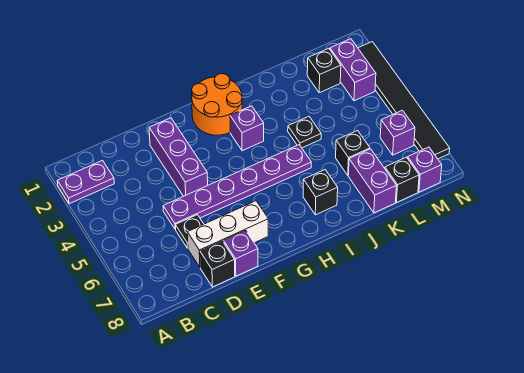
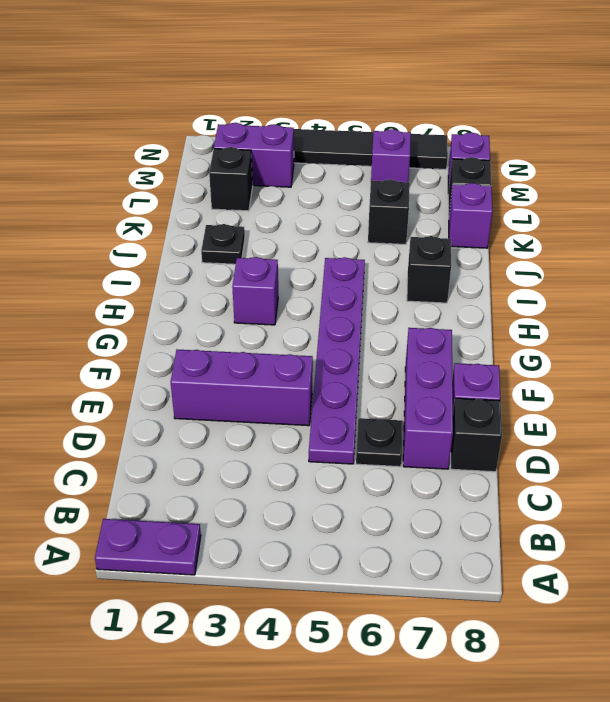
purple 1x2 plate [57,161,114,204] -> purple 1x2 plate turned to [95,519,201,575]
white 1x3 brick [187,201,268,267] -> purple 1x3 brick [403,328,453,469]
orange 2x2 round brick [192,74,242,135] -> none
black 1x1 plate [288,117,321,148] -> black 1x1 plate moved to [201,224,245,264]
purple 1x2 brick [348,149,396,213] -> purple 1x1 brick [449,183,493,248]

